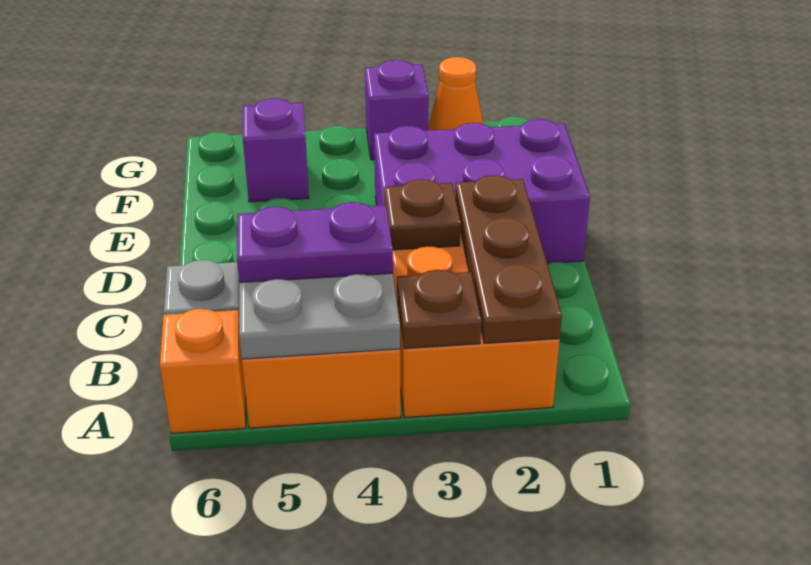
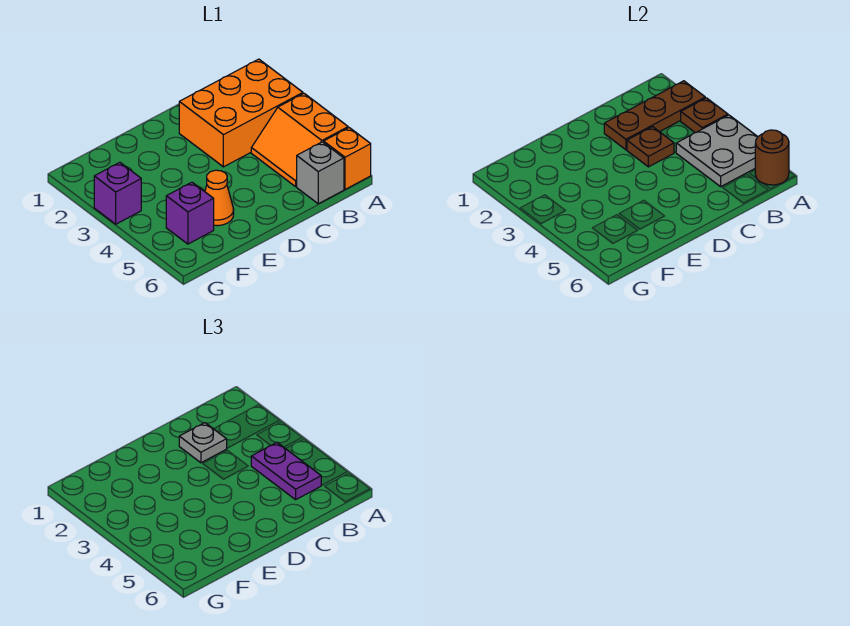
none -> brown 1x1 round brick [755,130,789,185]
none -> grey 1x1 plate [179,423,227,463]
purple 2x3 brick [374,119,590,263] -> none
orange 1x1 cone [428,57,483,130] -> orange 1x1 cone moved to [205,170,234,226]

